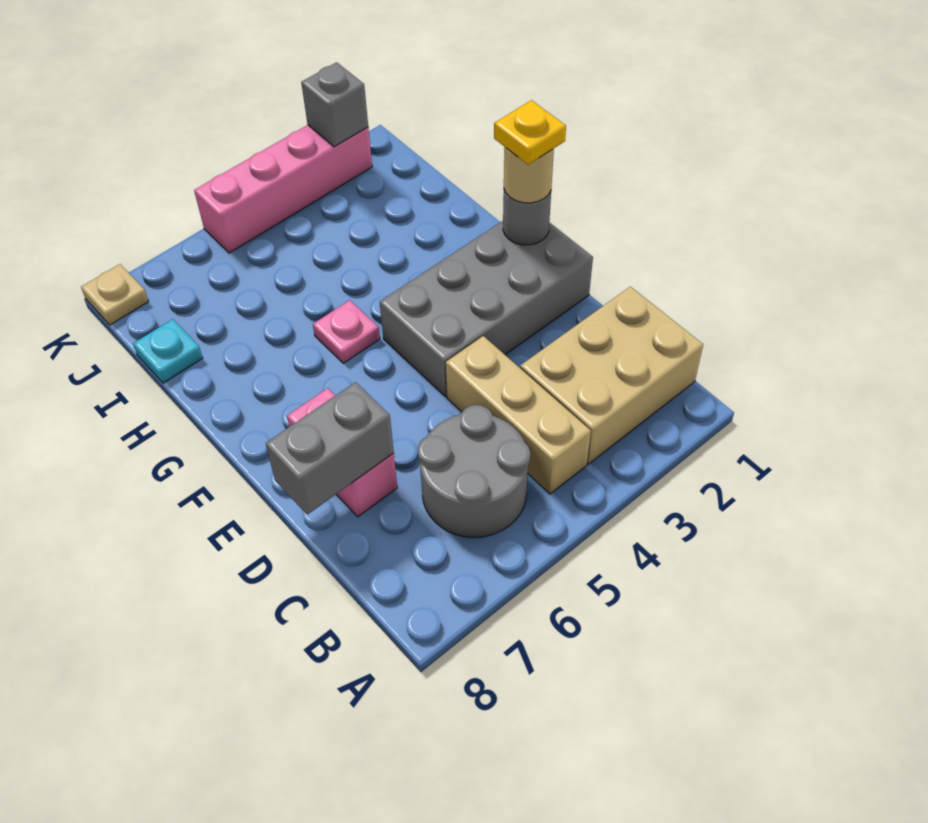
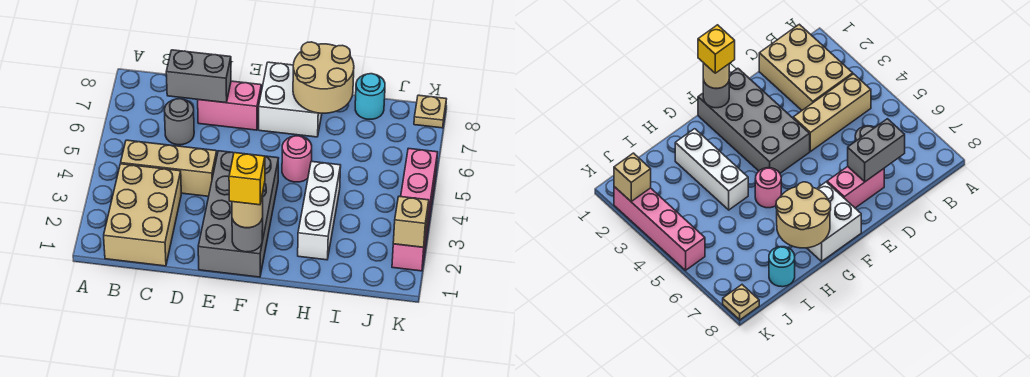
grey 2x2 round brick [418,405,530,537] -> grey 1x1 round brick [164,99,194,145]
grey 1x2 brick [266,382,394,515] -> grey 1x2 brick turned to [166,50,231,103]
yellow 1x1 plate [494,100,566,165] -> yellow 1x1 brick [229,153,265,205]
none -> white 2x2 brick [259,62,322,137]
pink 1x1 plate [313,300,380,363] -> pink 1x1 round brick [282,136,312,182]
none -> tan 2x2 round brick [293,42,354,113]
none -> white 1x3 brick [298,161,341,260]
cyan 1x1 plate [133,319,203,383] -> cyan 1x1 round brick [355,74,385,119]
grey 1x1 brick [301,62,368,147] -> tan 1x1 brick [393,196,429,247]

